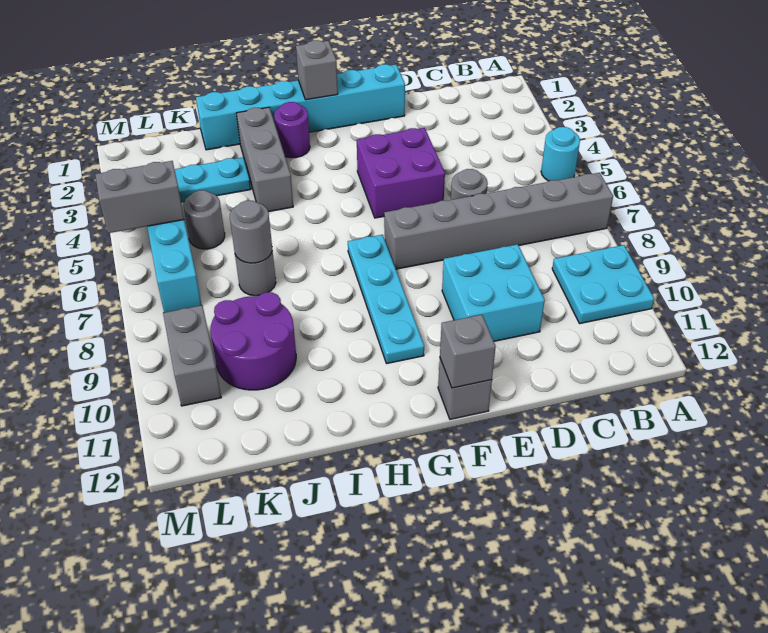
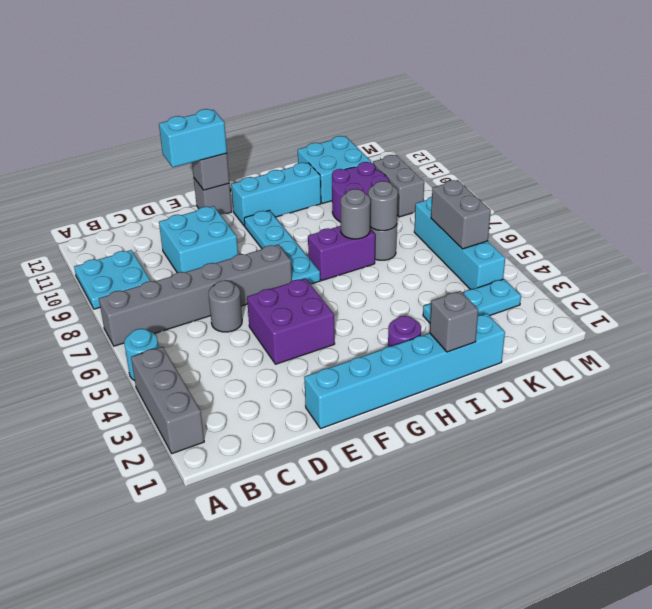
none -> cyan 1x2 brick [159,109,227,167]
grey 1x1 brick [296,40,338,100] -> grey 1x1 brick moved to [430,291,478,352]
none -> cyan 1x3 brick [231,163,321,226]
none -> purple 1x2 brick [308,226,375,280]
grey 1x3 brick [236,107,293,212] -> grey 1x3 brick moved to [131,347,204,454]
none -> cyan 2x2 brick [298,136,371,203]
grey 1x1 round brick [183,190,225,249] -> grey 1x1 round brick moved to [341,189,370,239]
grey 1x2 brick [95,161,184,233] -> grey 1x2 brick turned to [431,180,491,249]

